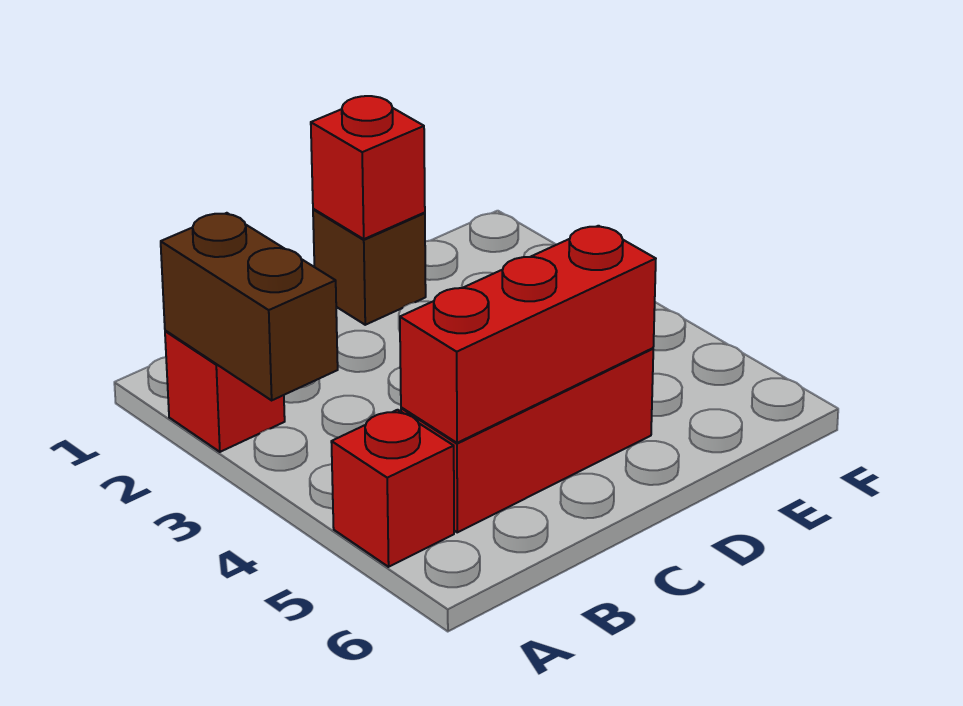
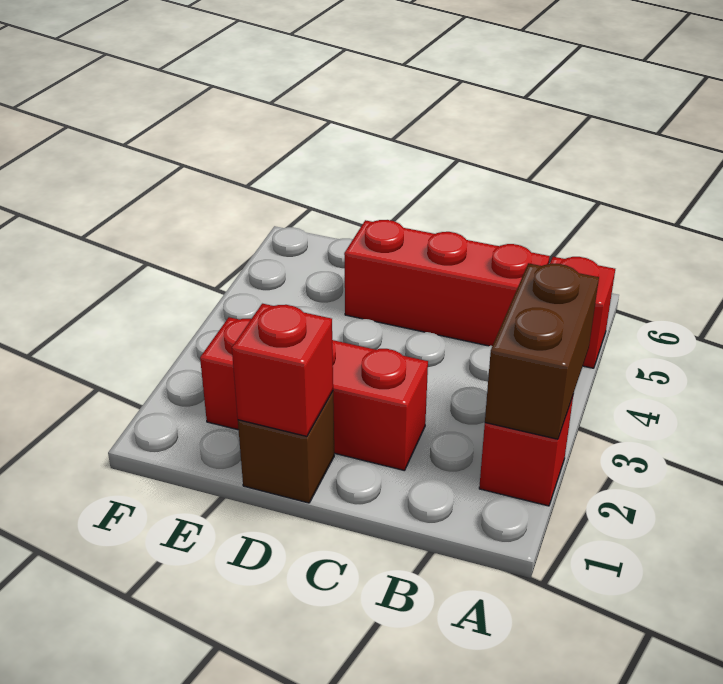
red 1x3 brick [400,226,656,443] -> red 1x3 brick moved to [200,317,428,471]

